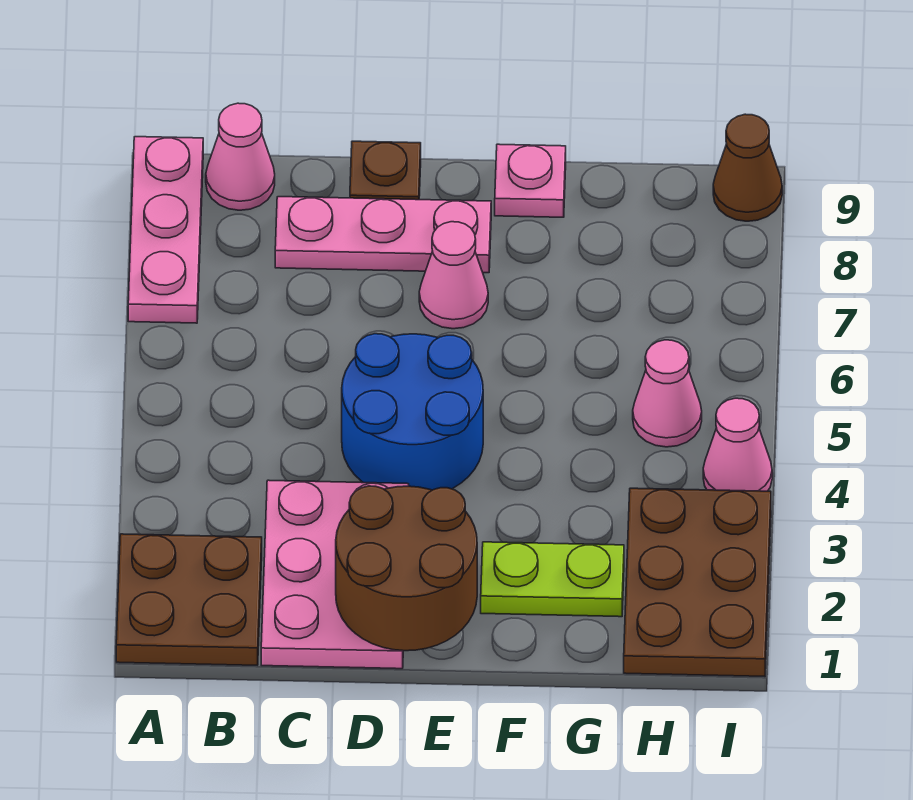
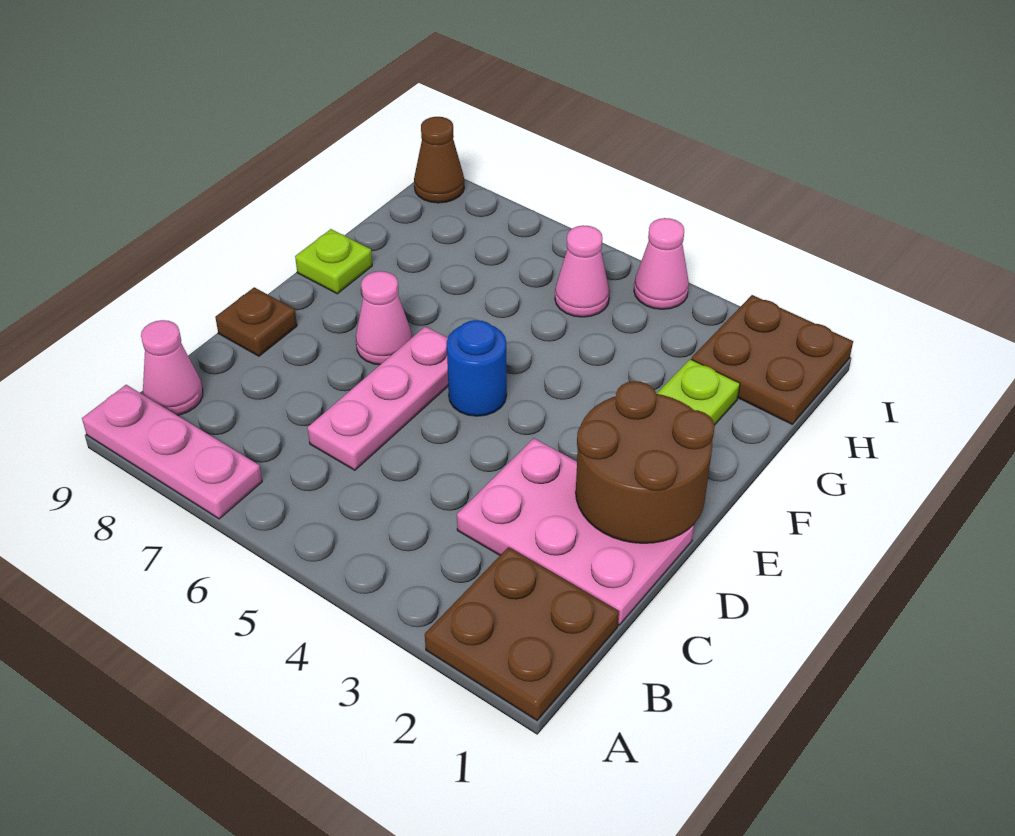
pink 1x3 plate [275,197,491,273] -> pink 1x3 plate moved to [308,326,448,470]
blue 2x2 round brick [342,334,483,490] -> blue 1x1 round brick [447,320,507,416]
pink 1x1 plate [495,144,566,217] -> lime 1x1 plate [295,229,372,294]
brown 2x3 plate [624,488,771,677] -> brown 2x2 plate [691,295,853,424]

